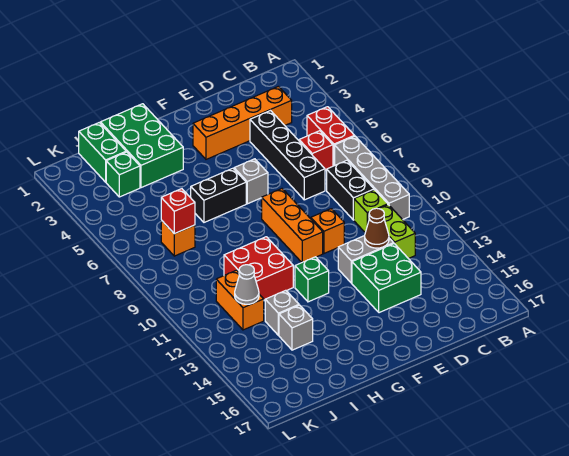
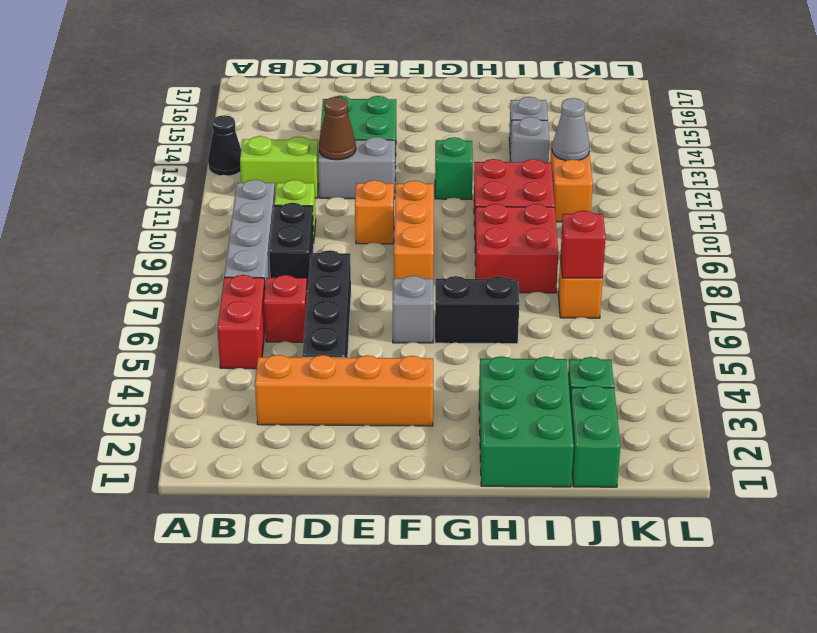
none -> black 1x1 cone [208,115,241,176]
lime 1x2 brick [368,205,415,259] -> lime 1x2 brick turned to [240,136,319,198]
none -> red 2x2 brick [475,204,558,293]

